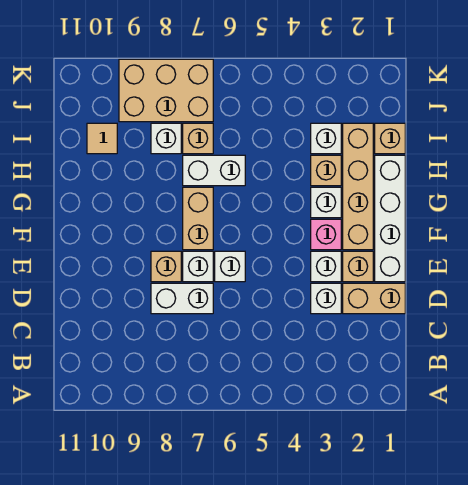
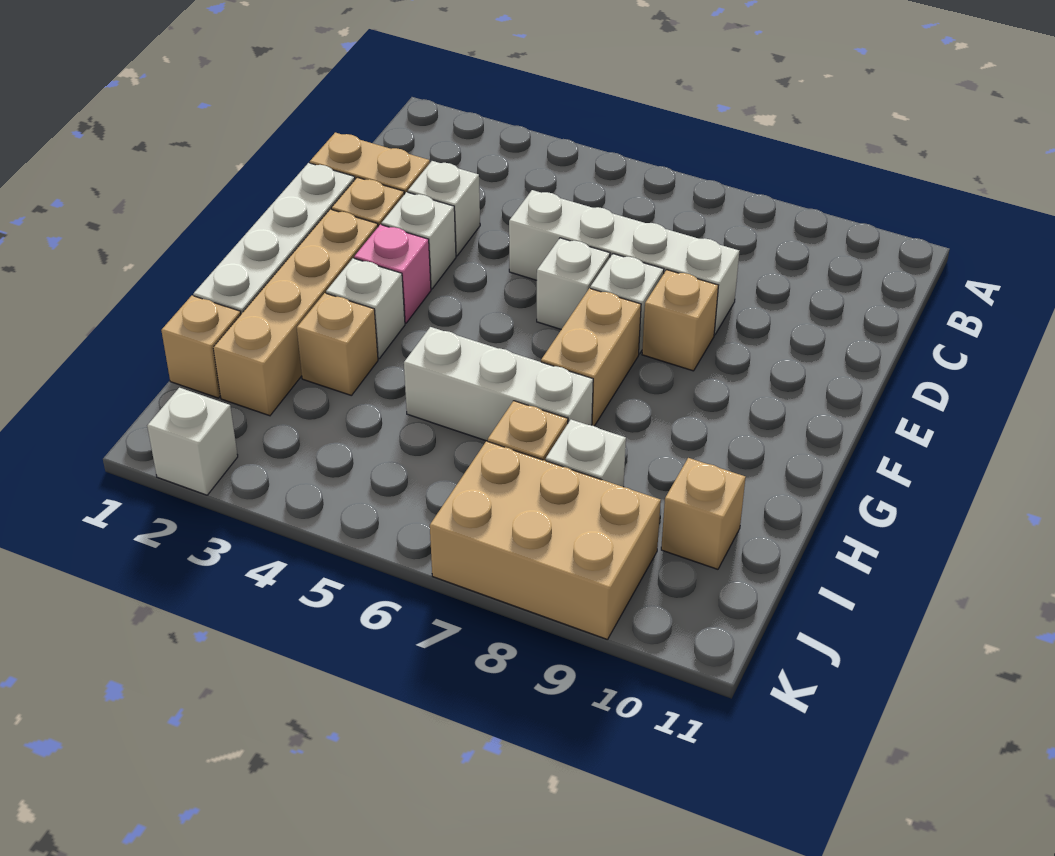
white 1x2 brick [151,283,213,314] -> white 1x4 brick [509,190,739,335]
white 1x2 brick [183,155,245,186] -> white 1x3 brick [404,327,593,441]
white 1x1 brick [311,123,341,154] -> white 1x1 brick moved to [147,388,238,495]
tan 1x1 tile [87,123,117,154] -> tan 1x1 brick [661,458,746,569]

